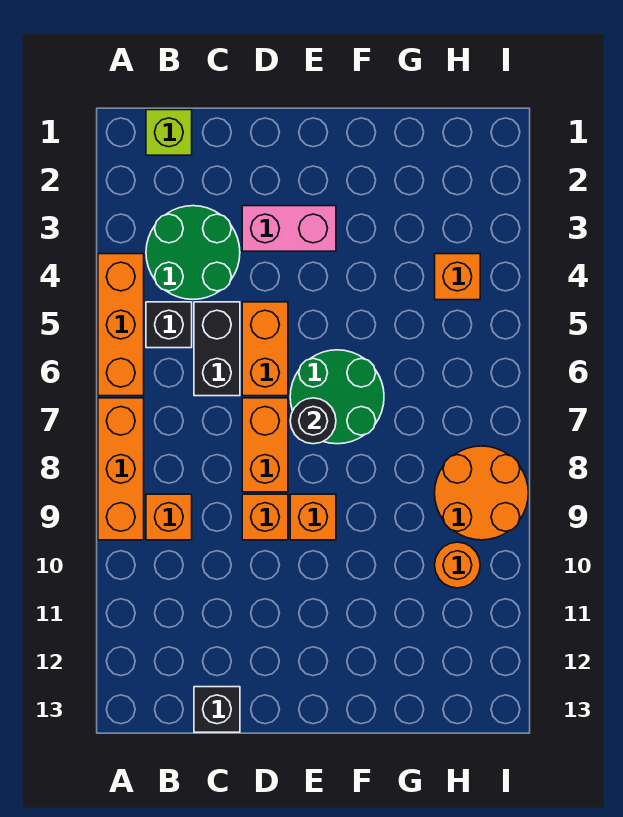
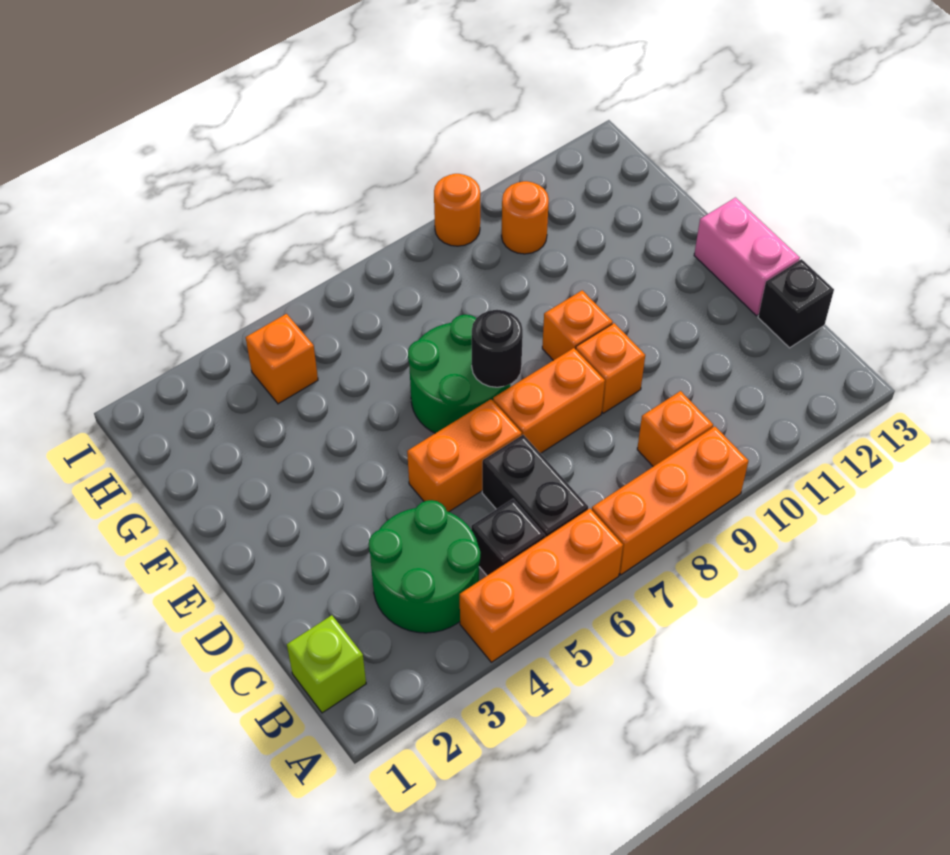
black 1x2 brick [194,302,240,396] -> black 1x2 brick turned to [482,435,588,537]
pink 1x2 brick [242,206,336,251] -> pink 1x2 brick moved to [694,198,800,316]
orange 2x2 round brick [435,446,528,540] -> orange 1x1 round brick [434,174,480,246]

